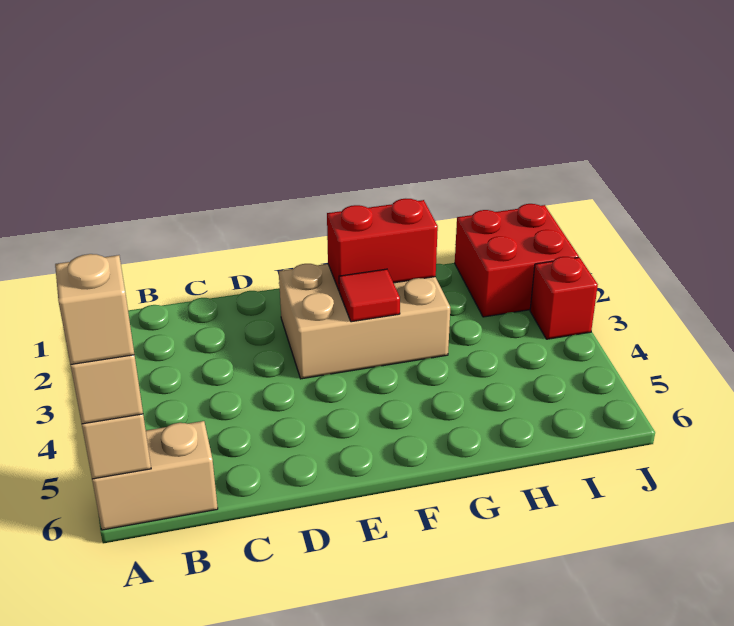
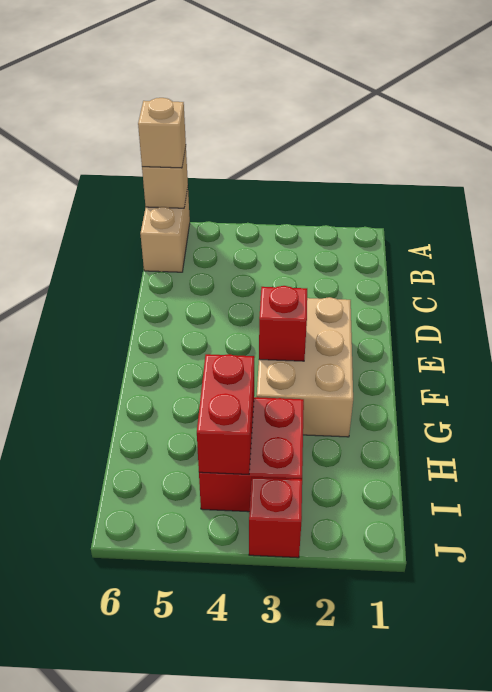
tan 1x1 brick [55,254,134,365] -> none
red 1x2 brick [327,199,438,290] -> red 1x2 brick moved to [197,354,254,474]
red 1x1 tile [339,269,400,322] -> red 1x1 brick [259,286,307,361]
red 2x2 brick [455,204,579,317] -> red 2x2 brick moved to [199,397,304,512]

